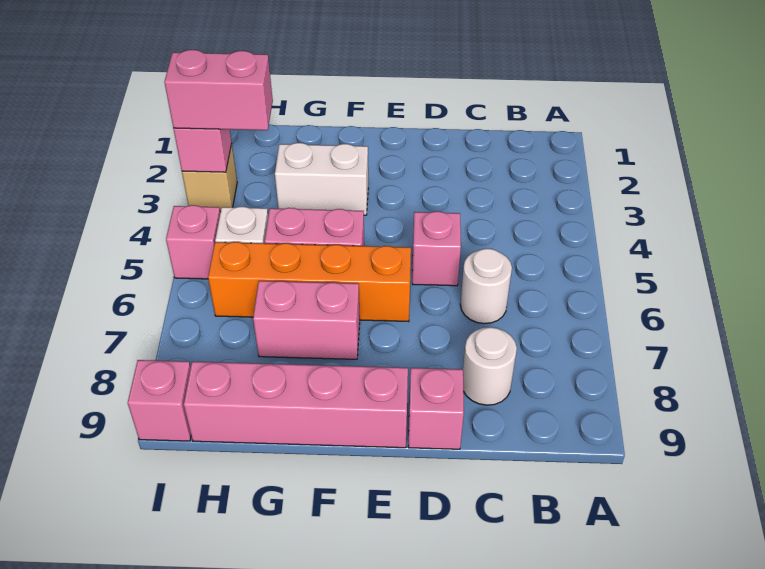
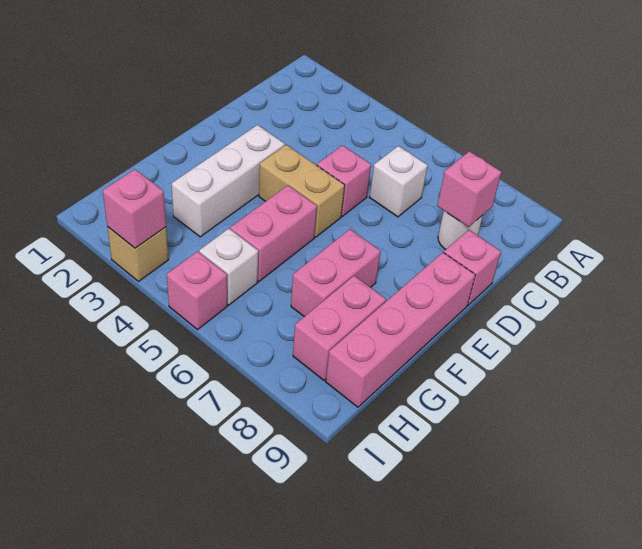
white 1x1 round brick [460,249,512,324] -> white 1x1 brick [370,146,428,217]
none -> tan 1x2 brick [259,145,345,237]
orange 1x4 brick [208,242,411,322] -> none
white 1x2 brick [275,143,368,215] -> white 1x3 brick [172,125,285,237]
pink 1x2 brick [164,50,273,130] -> pink 1x2 brick moved to [293,276,386,380]
pink 1x1 brick [128,360,191,441] -> pink 1x1 brick moved to [437,151,501,227]

